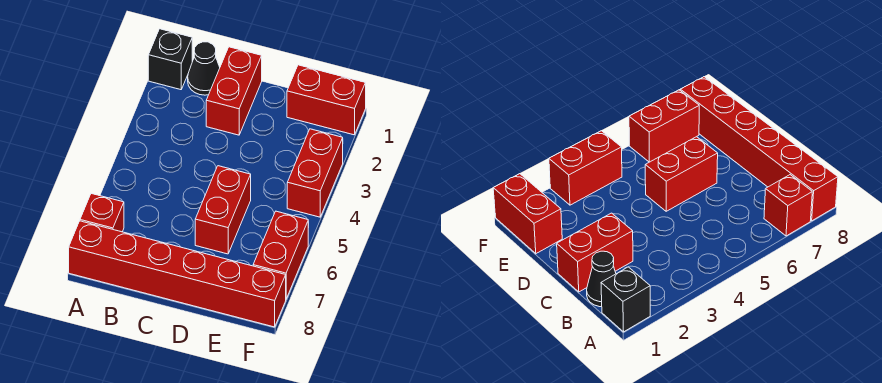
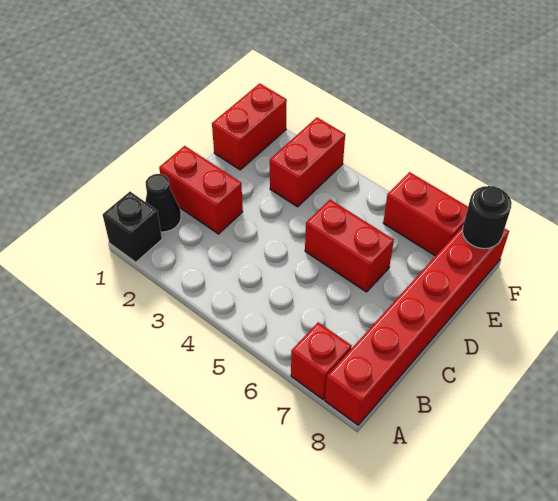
red 1x2 brick [287,129,343,217] -> red 1x2 brick turned to [270,117,345,207]
none -> black 1x1 round brick [462,186,512,249]

